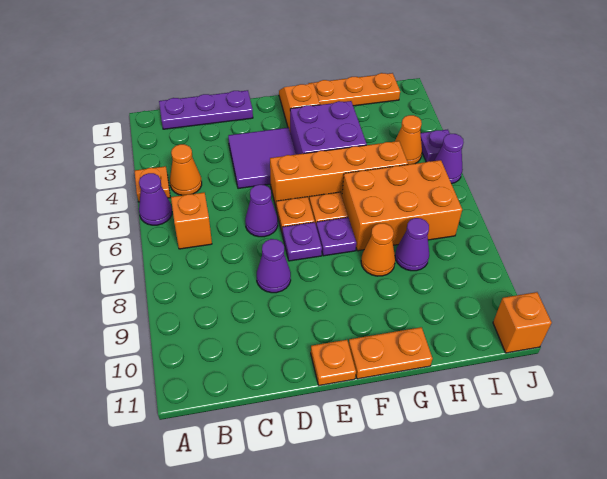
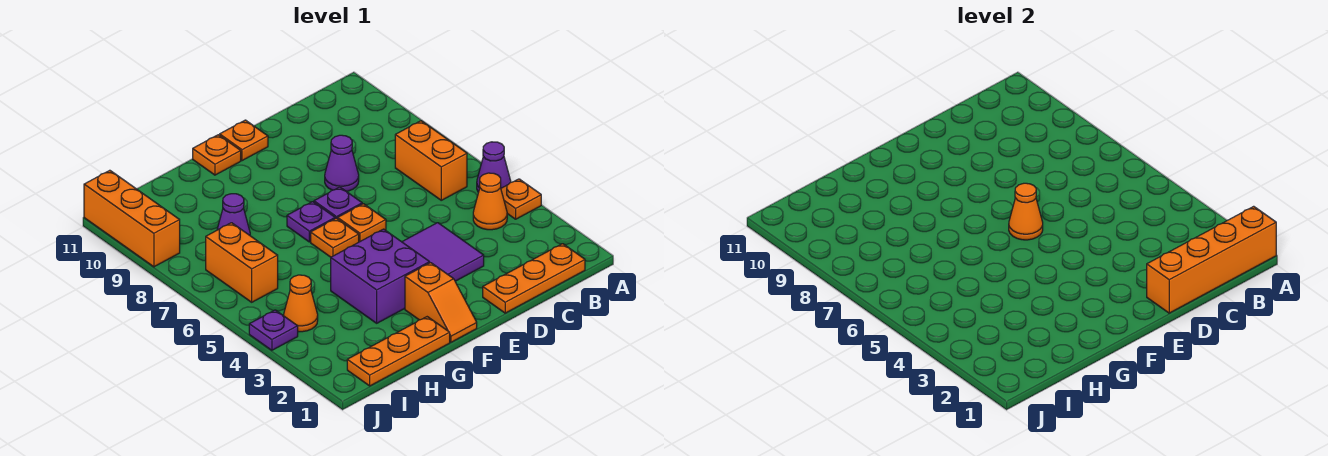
purple 1x3 plate [159,90,253,129] -> orange 1x3 plate [483,244,585,313]
orange 1x1 brick [171,193,212,249] -> orange 1x2 brick [395,121,467,200]
purple 1x1 cone [245,185,278,237] -> none
orange 1x4 brick [270,141,408,206] -> orange 1x4 brick moved to [1147,206,1276,313]
orange 1x2 plate [349,327,433,379] -> orange 1x1 plate [193,135,241,175]
orange 2x3 brick [342,160,462,251] -> orange 1x2 brick [206,223,278,302]
orange 1x1 cone [361,223,395,276] -> orange 1x1 cone moved to [1009,183,1043,240]
purple 1x1 cone [434,134,464,184] -> none
orange 1x1 brick [493,292,552,353] -> orange 1x3 brick [84,170,180,267]

